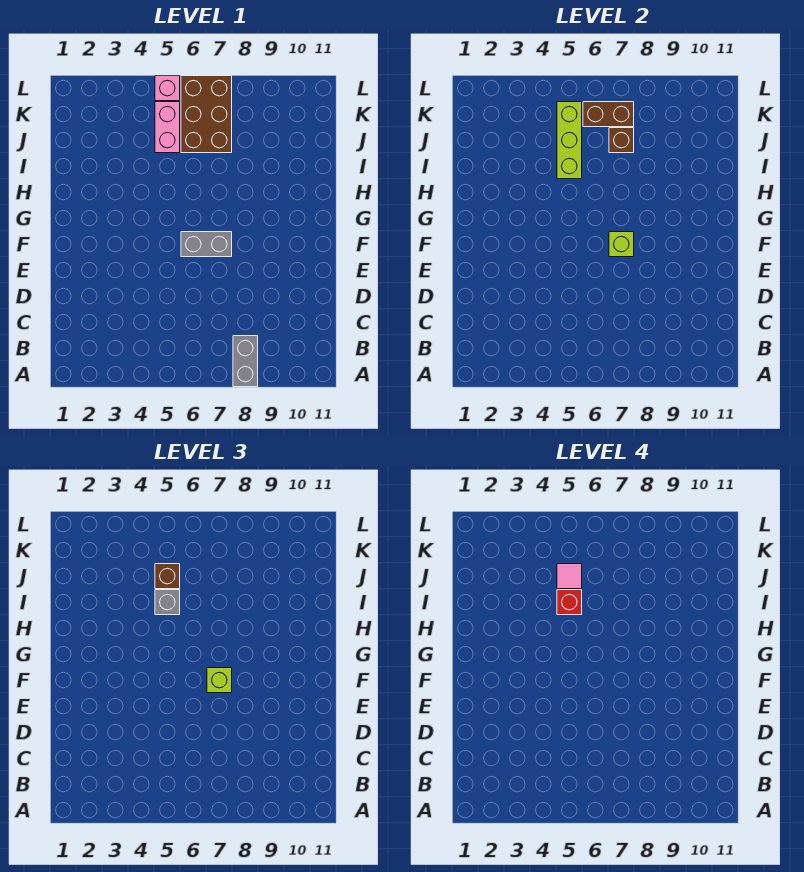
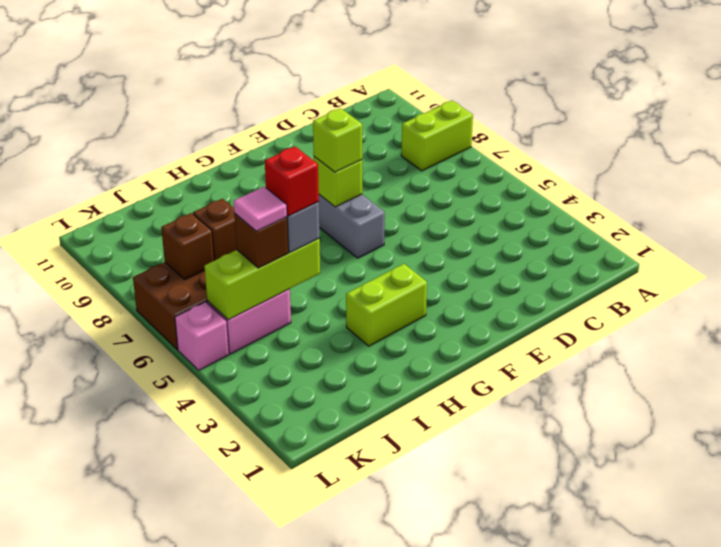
grey 1x2 brick [233,336,258,387] -> lime 1x2 brick [401,101,473,171]
none -> lime 1x2 brick [346,264,427,346]
brown 1x2 brick [583,102,634,127] -> brown 1x1 brick [161,213,214,280]

